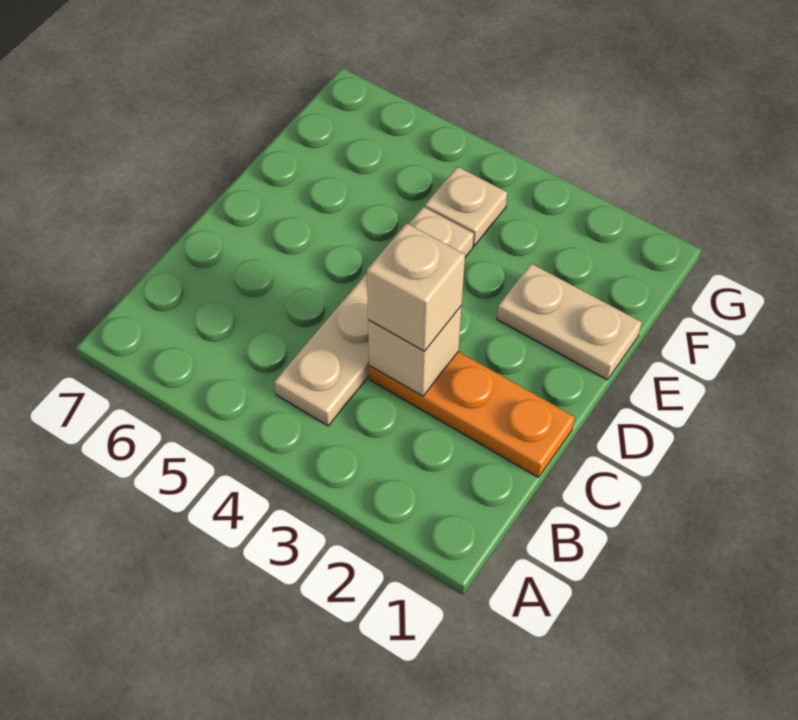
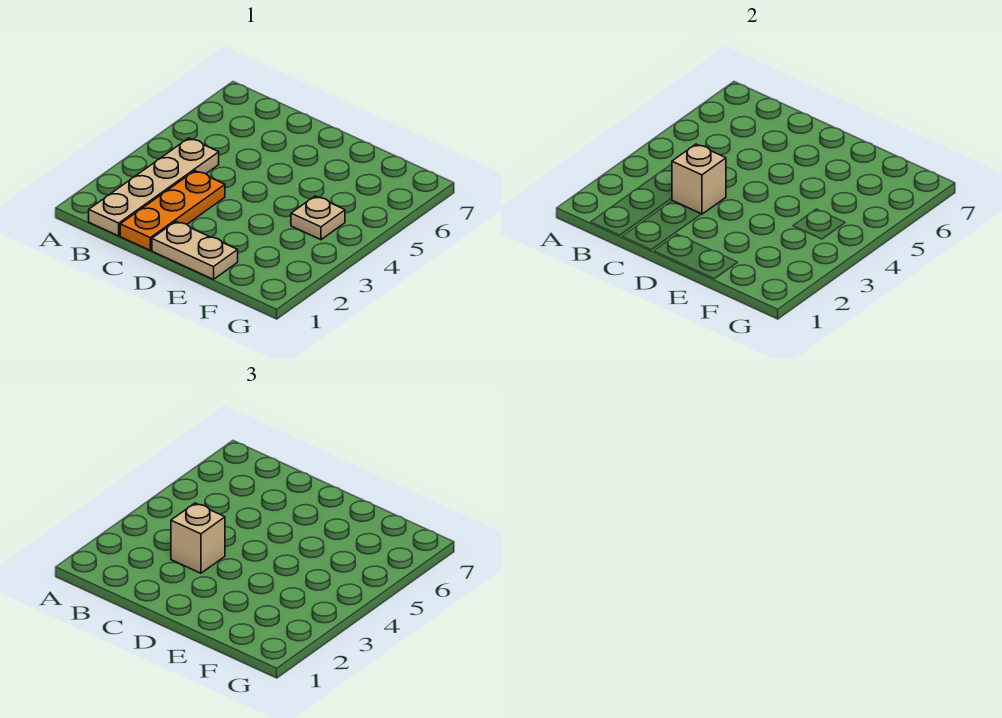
tan 1x4 plate [275,207,474,426] -> tan 1x4 plate turned to [89,138,219,236]
tan 1x2 plate [497,264,642,380] -> tan 1x2 plate turned to [152,221,238,279]

